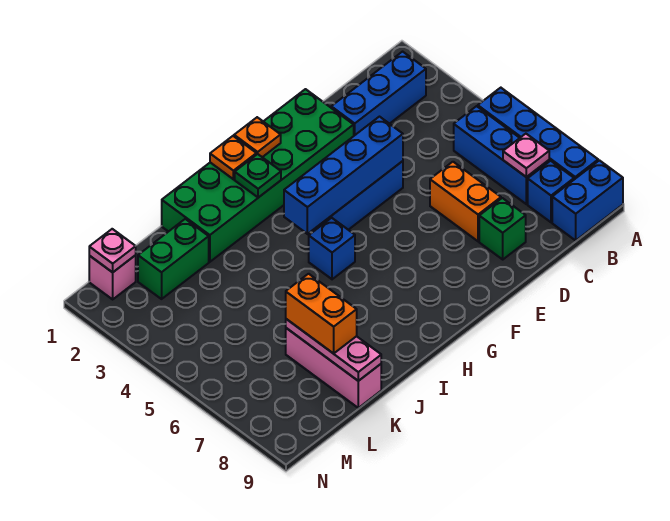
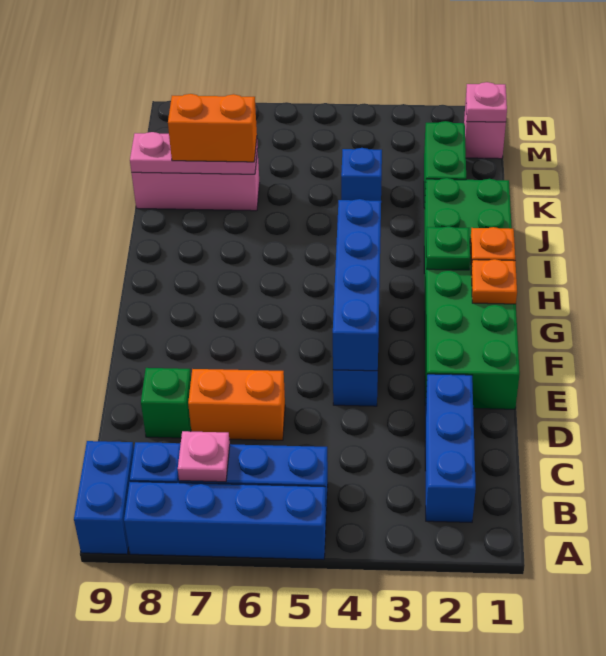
blue 1x1 brick [309,218,355,279] -> blue 1x1 brick moved to [341,148,382,201]

